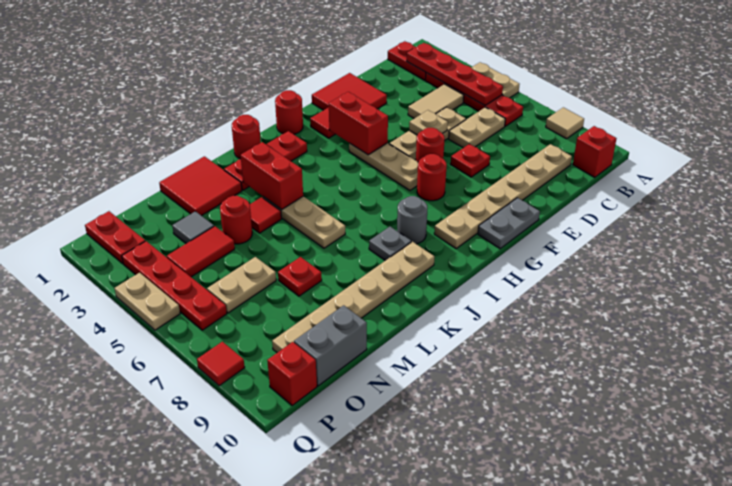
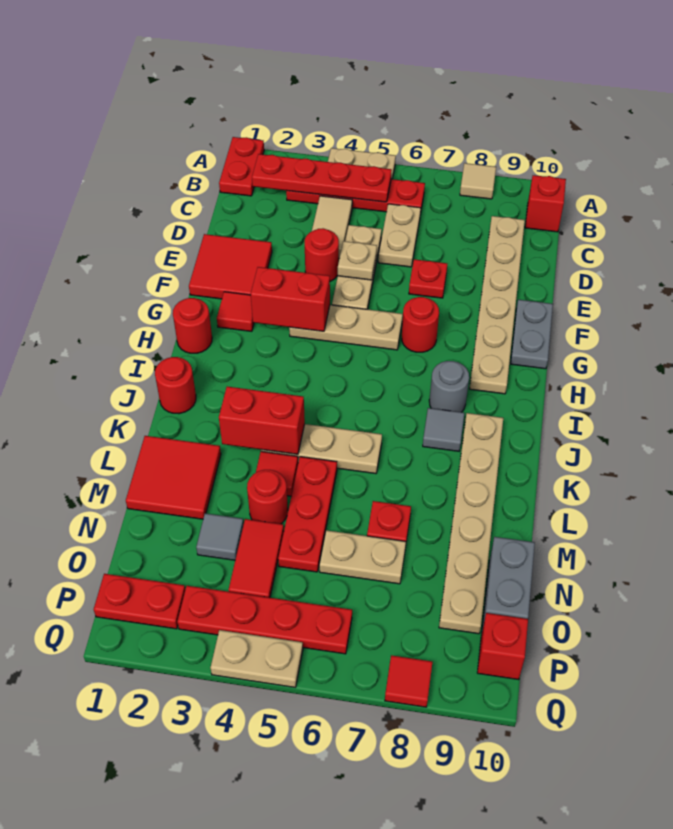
red 1x2 plate [388,41,426,80] -> red 1x2 plate turned to [219,137,264,196]
red 1x1 round brick [416,128,445,162] -> red 1x1 round brick moved to [305,228,339,281]
red 1x3 plate [224,131,307,190] -> red 1x3 plate moved to [278,457,337,572]
grey 1x1 plate [369,227,411,261] -> grey 1x1 tile [423,408,465,451]
tan 1x2 plate [207,257,276,313] -> tan 1x2 plate turned to [319,530,406,584]

